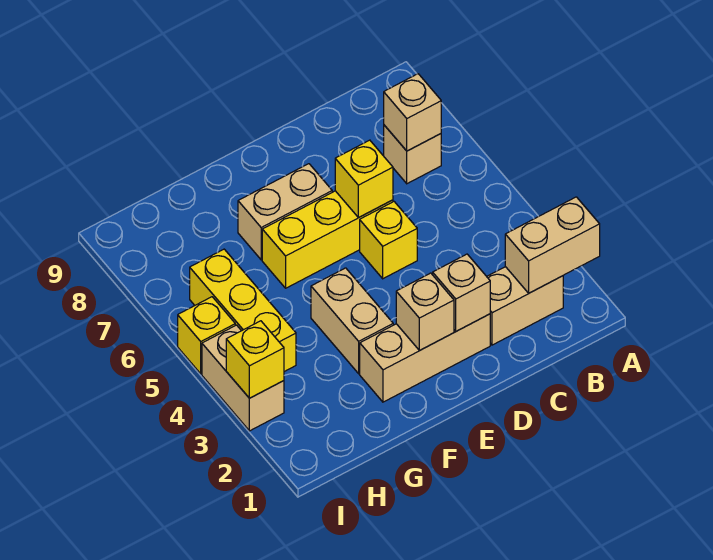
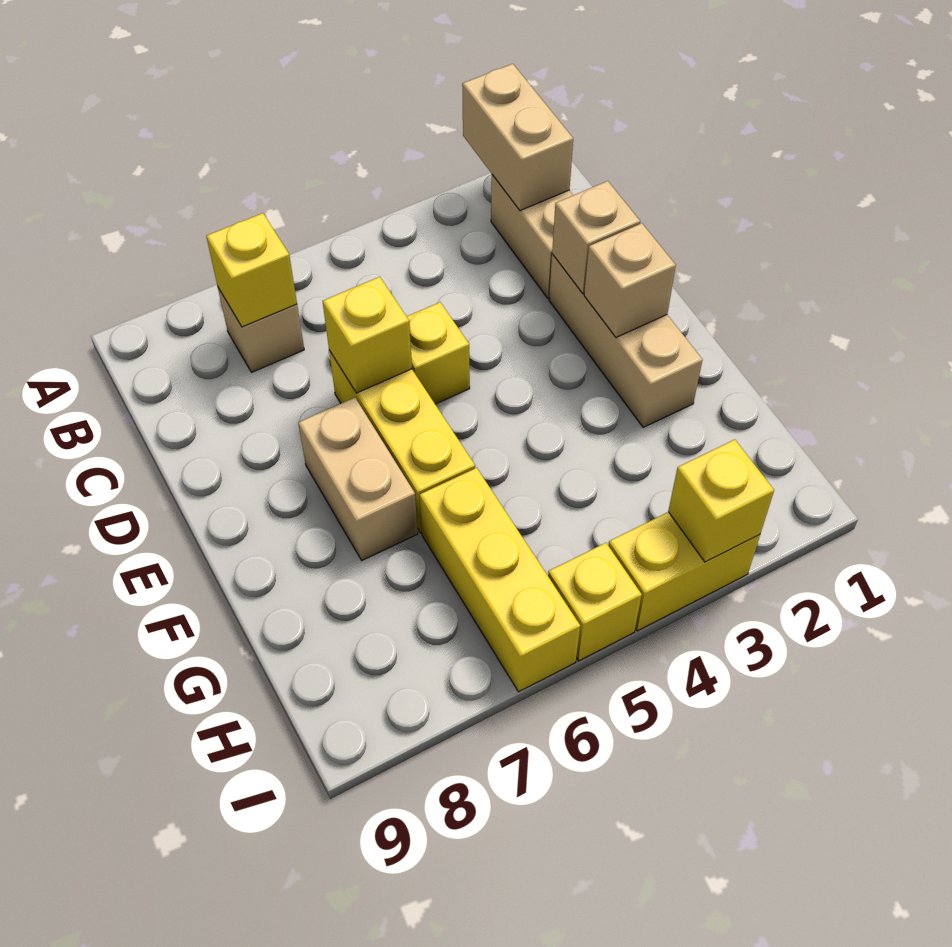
tan 1x1 brick [384,74,441,151] -> yellow 1x1 brick [206,213,297,327]
tan 1x2 brick [311,268,393,374] -> none
yellow 1x3 brick [190,249,296,372] -> yellow 1x3 brick turned to [420,468,580,692]
tan 1x2 brick [202,325,284,431] -> yellow 1x2 brick [608,512,760,631]

